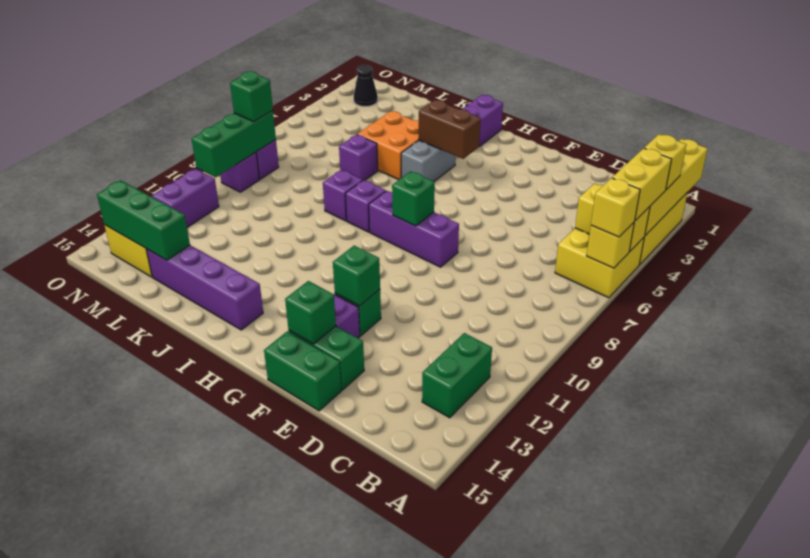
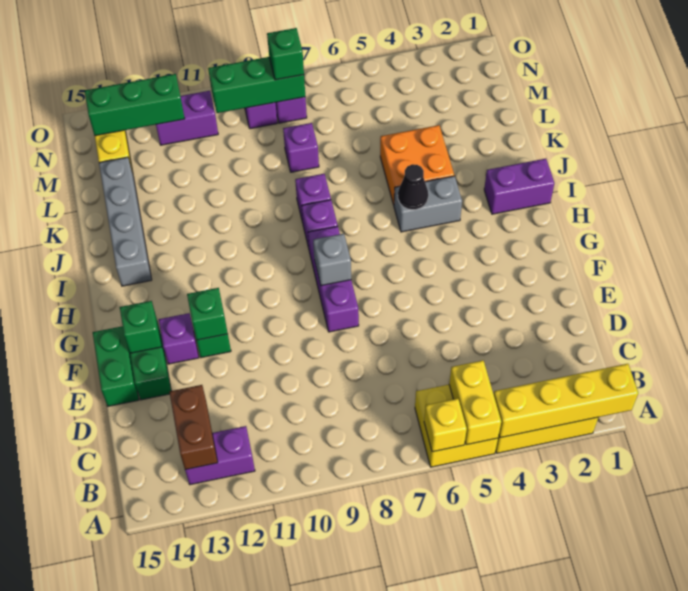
yellow 1x1 brick [645,134,686,190] -> none
yellow 1x2 brick [612,148,672,221] -> none
yellow 1x1 brick [591,178,640,237] -> none
green 1x2 brick [422,333,492,418] -> purple 1x2 brick [185,426,255,485]
green 1x1 brick [392,171,434,226] -> grey 1x1 brick [313,234,351,286]
brown 1x2 brick [418,100,481,159] -> brown 1x2 brick moved to [169,385,218,470]
purple 1x4 brick [146,245,263,330] -> grey 1x4 brick [99,157,152,286]
purple 1x1 brick [339,135,378,180] -> purple 1x1 brick moved to [283,123,319,172]
green 1x3 brick [97,180,190,260] -> green 1x3 brick turned to [85,74,185,136]
black 1x1 cone [354,65,378,106] -> black 1x1 cone moved to [398,164,428,210]

